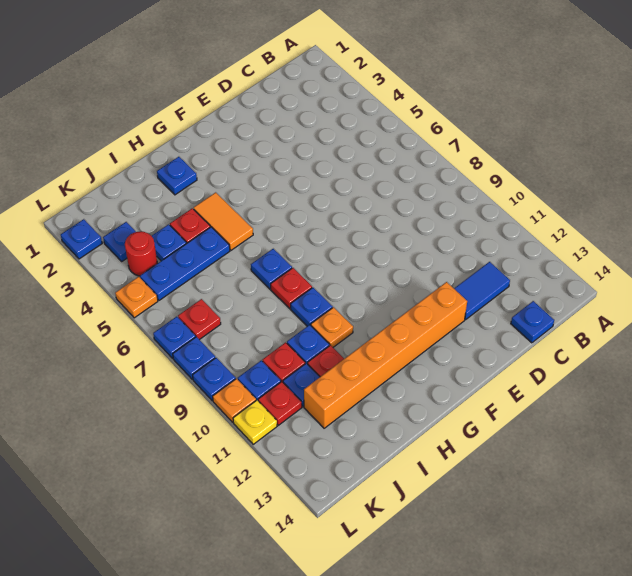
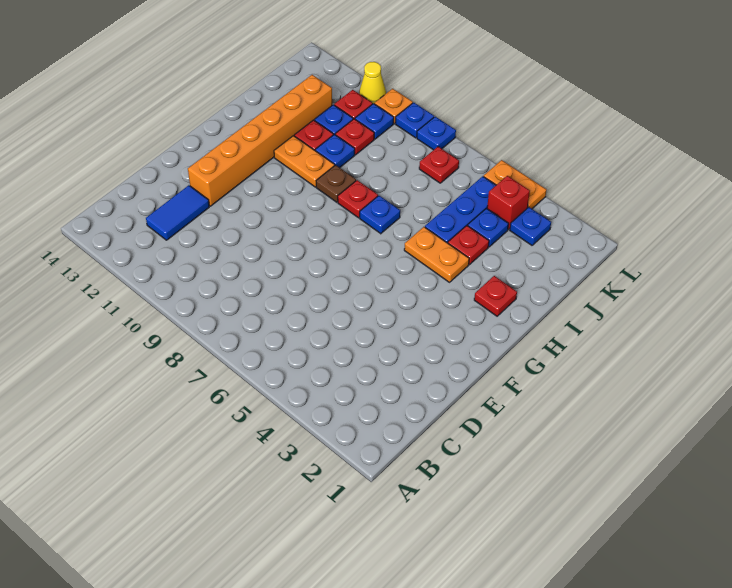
blue 1x1 plate [511,301,554,343] -> none
blue 1x1 plate [157,157,197,195] -> red 1x1 plate [474,276,517,316]
orange 1x2 tile [194,192,253,250] -> orange 1x2 plate [404,227,469,282]
blue 1x1 plate [291,288,333,326] -> brown 1x1 plate [316,165,356,202]
orange 1x1 plate [311,307,353,347] -> orange 1x2 plate [274,136,335,187]
red 1x1 round brick [125,232,157,276] -> red 1x1 brick [487,176,530,230]
blue 1x1 plate [61,219,102,259] -> none
orange 1x1 plate [115,277,158,318] -> orange 1x2 plate [484,160,546,209]
blue 1x1 plate [153,317,196,358] -> none
yellow 1x1 plate [233,400,277,444] -> yellow 1x1 cone [359,62,386,104]

